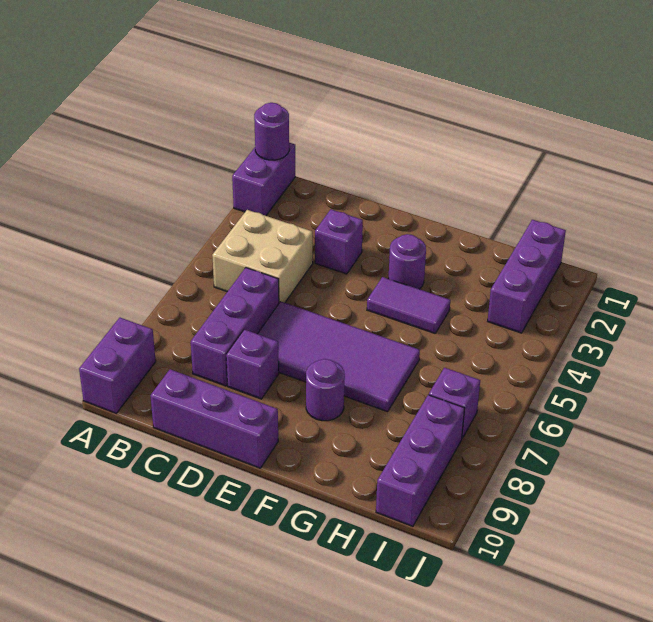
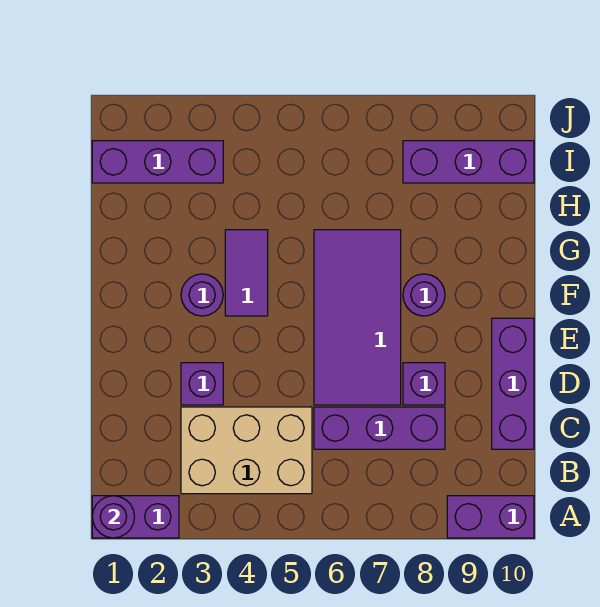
tan 2x2 brick [212,210,313,303] -> tan 2x3 brick [181,407,312,494]
purple 1x1 brick [429,368,480,438] -> none

